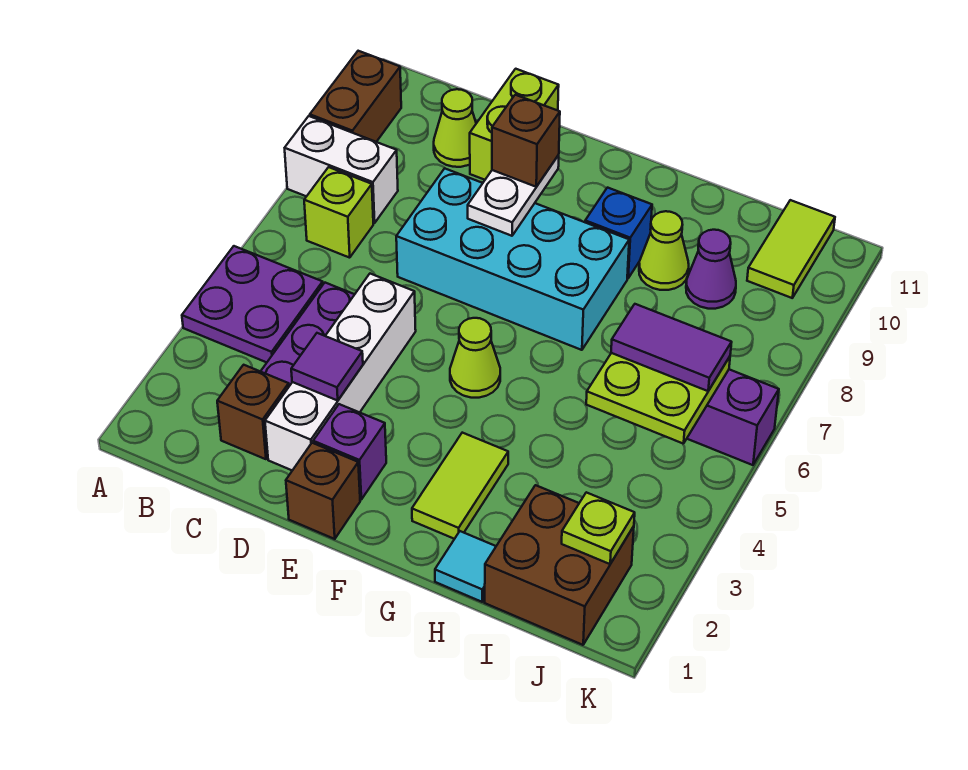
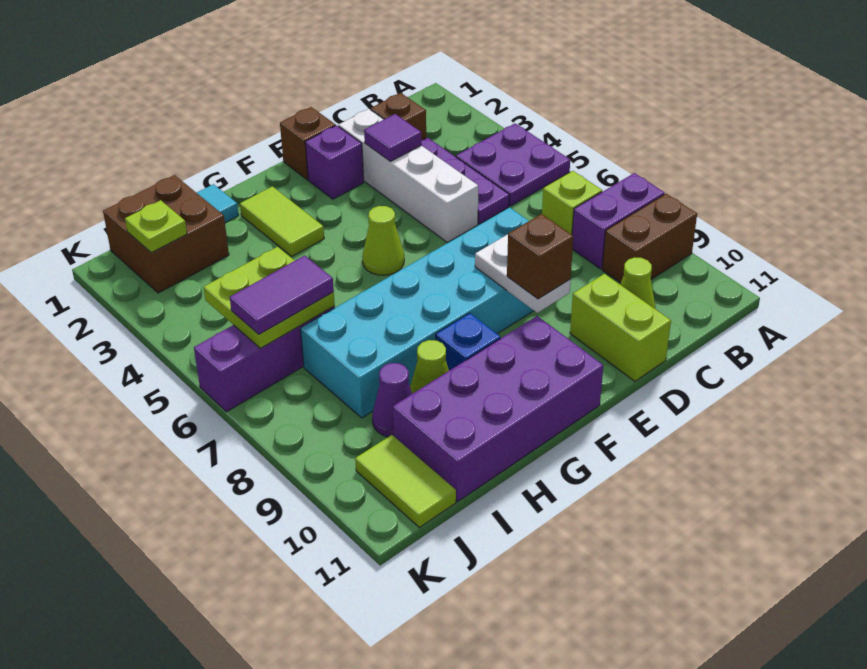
white 1x2 brick [285,116,398,223] -> purple 1x2 brick [572,173,664,269]
brown 1x2 brick [310,51,401,142] -> brown 1x2 brick turned to [602,194,697,283]
cyan 2x4 brick [396,168,629,350] -> cyan 2x6 brick [300,207,534,418]
none -> purple 2x4 brick [393,316,603,501]

